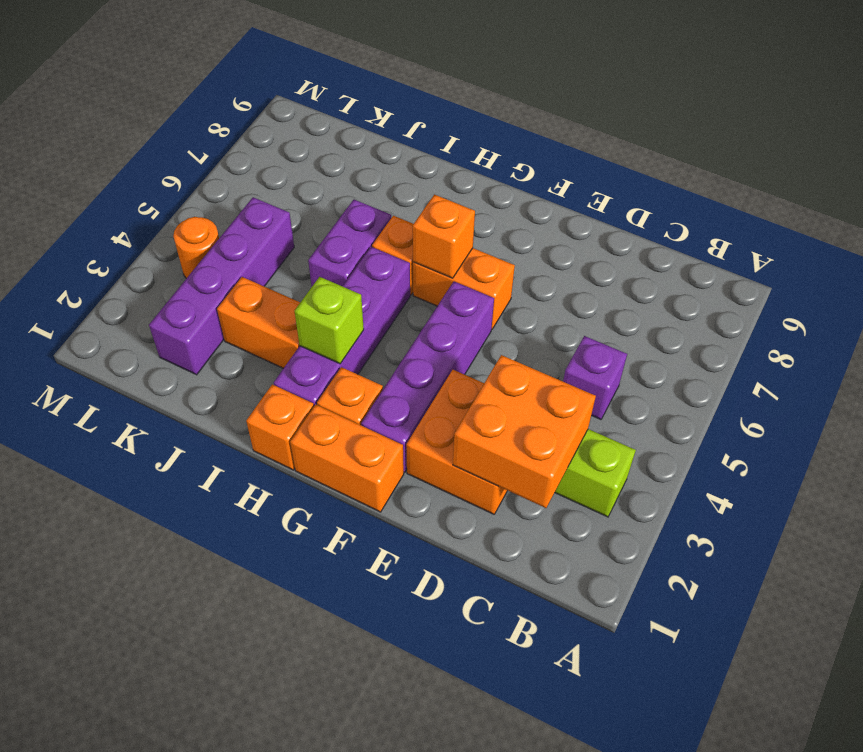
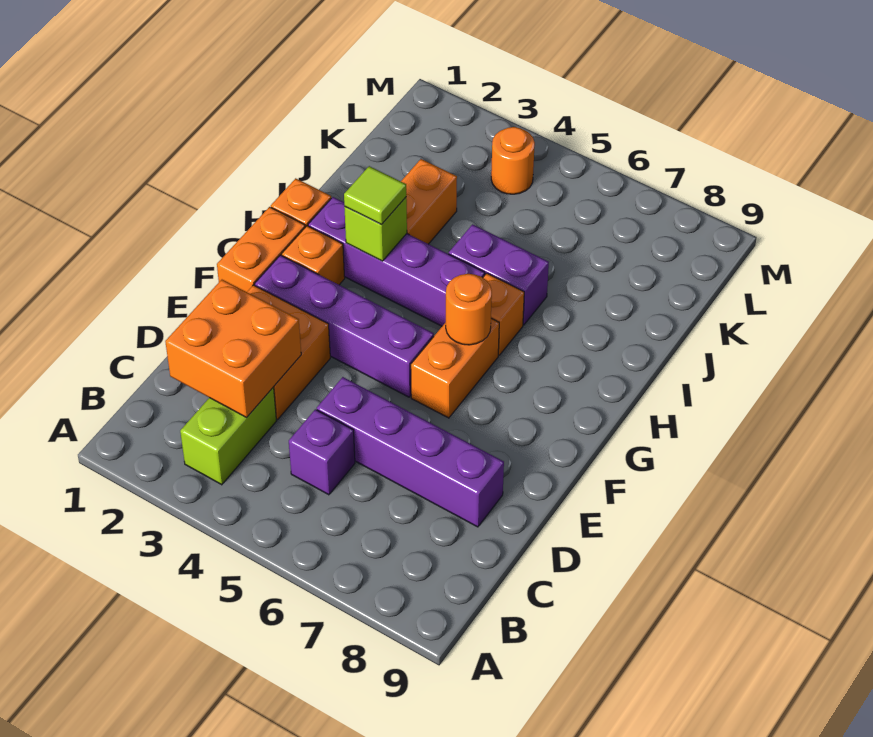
orange 1x1 brick [413,195,475,278] -> orange 1x1 round brick [446,274,492,345]
none -> lime 1x1 tile [344,166,406,225]
purple 1x4 brick [149,197,294,375] -> purple 1x4 brick moved to [317,377,504,527]

